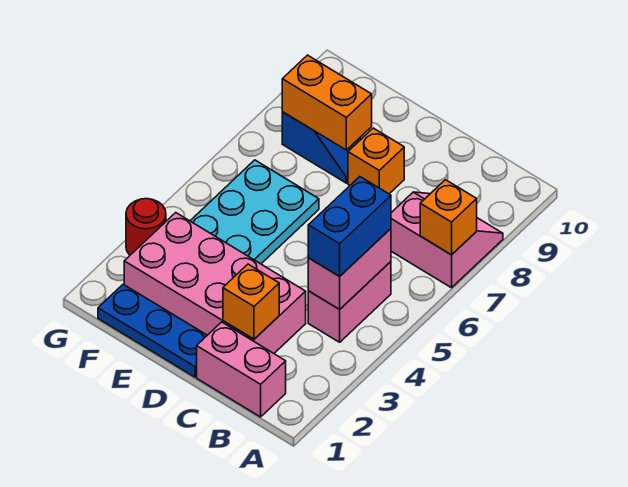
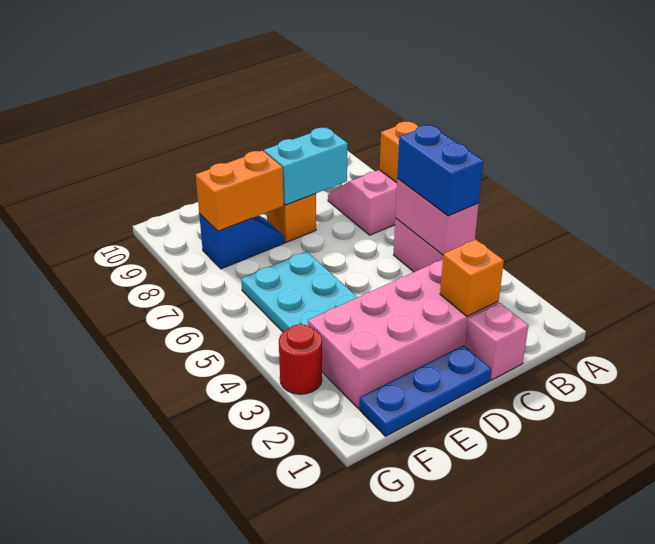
pink 1x2 brick [197,322,286,417] -> pink 1x1 brick [465,303,528,380]
none -> cyan 1x2 brick [264,128,348,205]

